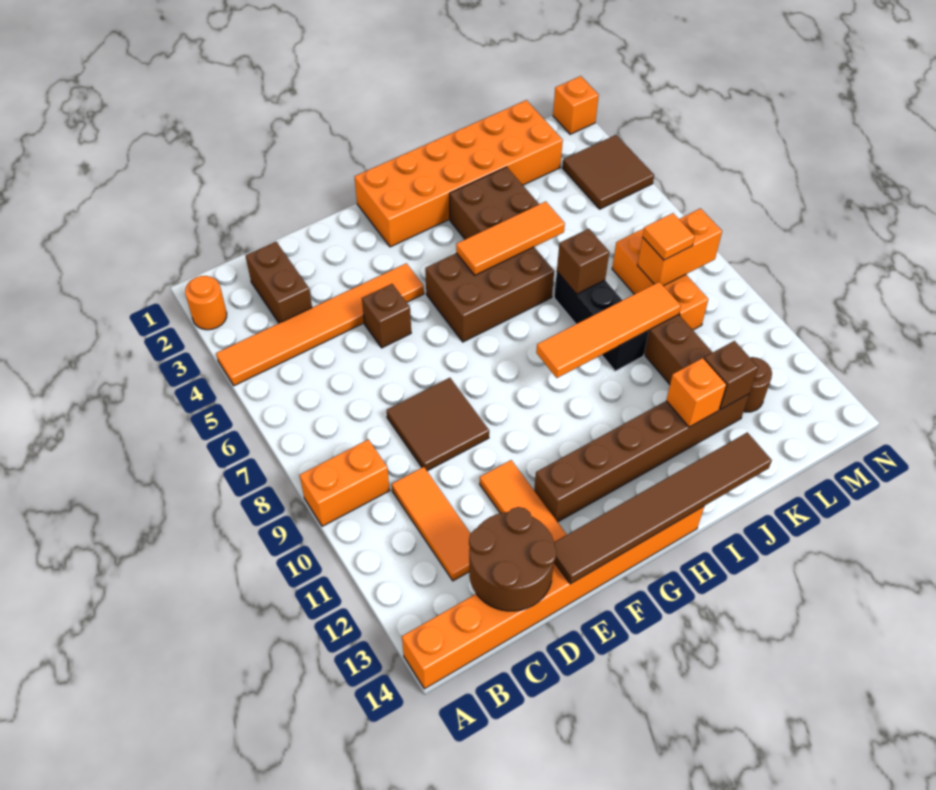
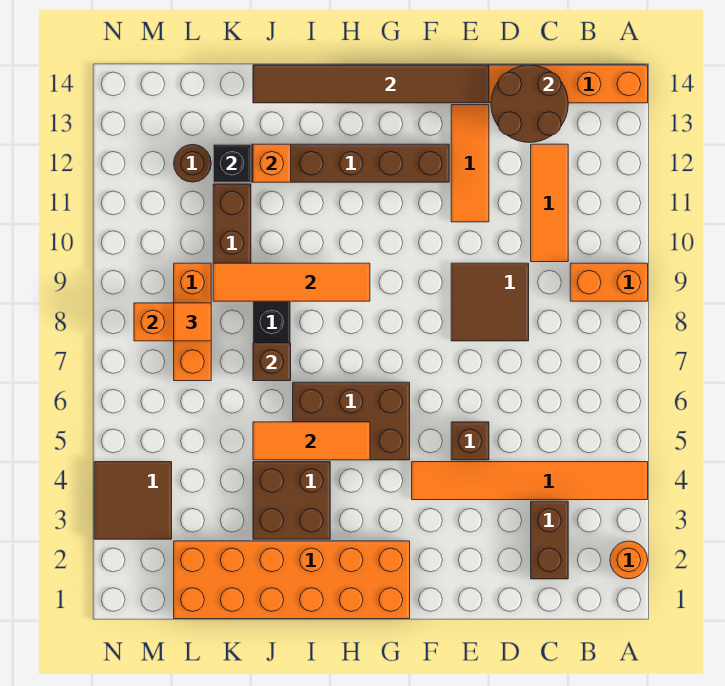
brown 1x1 brick [704,341,758,410] -> black 1x1 brick [213,144,251,182]
orange 1x1 brick [553,76,599,134] -> none

